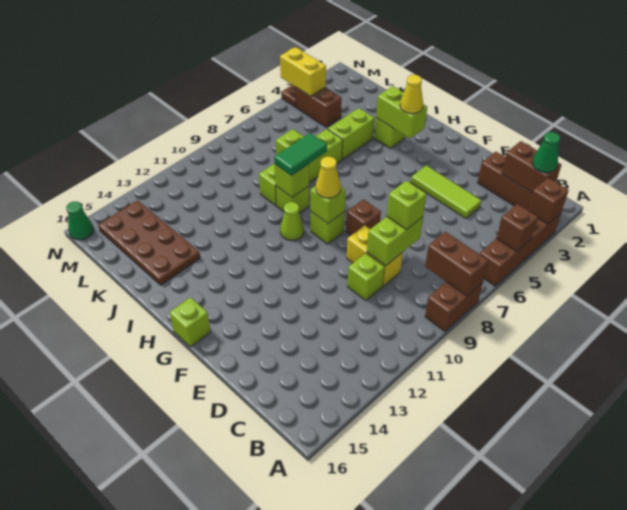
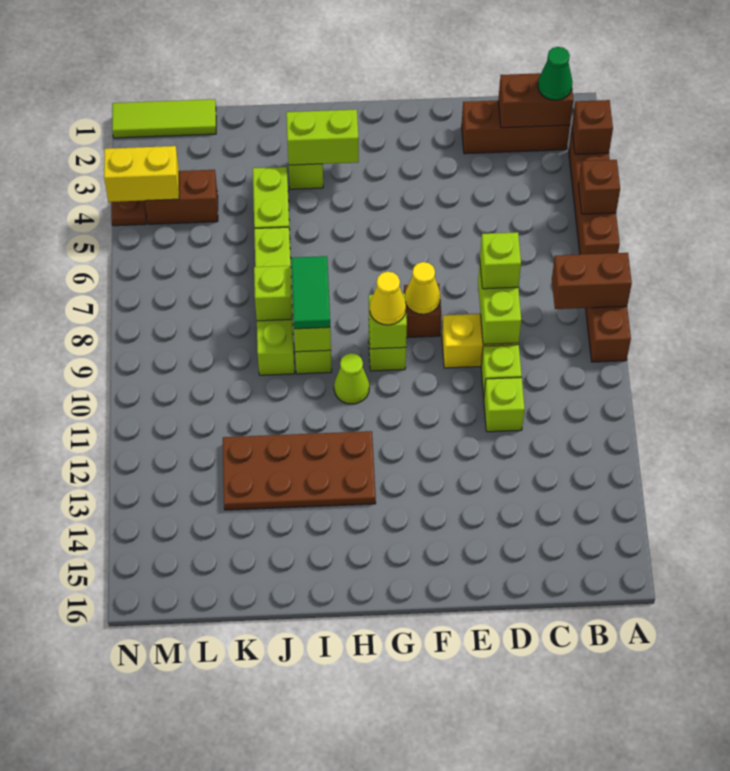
lime 1x3 tile [411,165,481,219] -> lime 1x3 tile moved to [112,99,216,138]
lime 1x1 brick [170,297,211,347] -> lime 1x1 brick moved to [484,377,525,432]
yellow 1x1 cone [400,75,423,114] -> yellow 1x1 cone moved to [405,262,440,314]
brown 2x4 plate [98,200,200,285] -> brown 2x4 plate moved to [223,431,376,510]
green 1x1 cone [66,202,94,240] -> none

